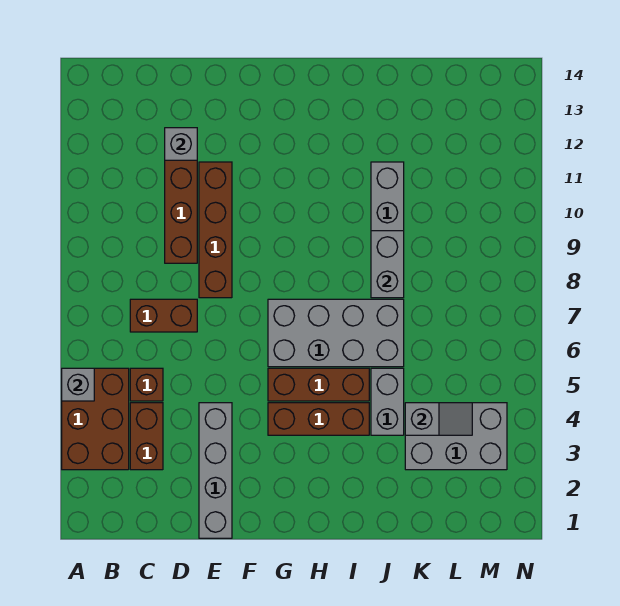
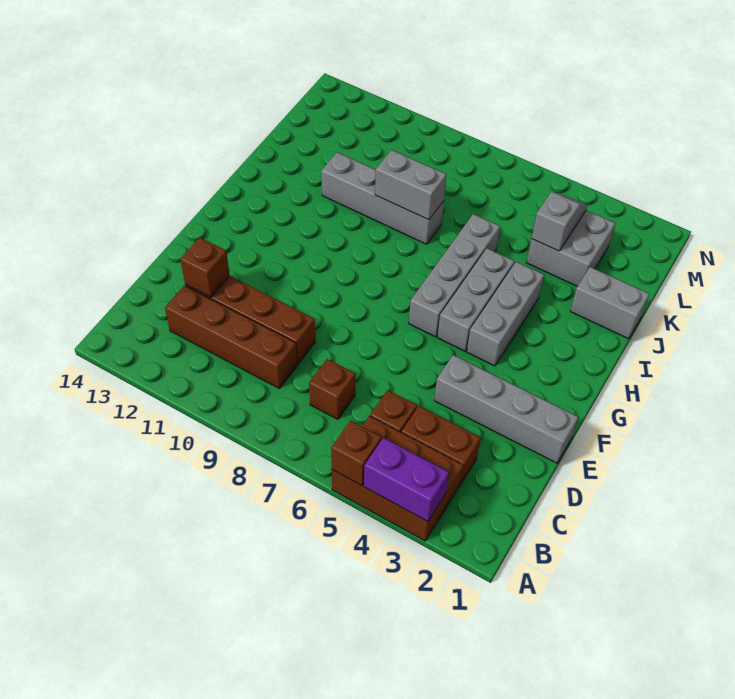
none -> purple 1x2 brick [364,438,449,521]
grey 1x1 brick [62,368,94,401] -> brown 1x1 brick [331,420,382,486]
brown 1x2 brick [130,299,197,332] -> brown 1x1 brick [309,359,356,419]
grey 1x1 brick [165,128,197,160] -> brown 1x1 brick [180,237,230,297]
brown 1x4 brick [199,162,232,298] -> brown 1x4 brick moved to [165,286,297,389]
brown 1x3 brick [268,403,369,435] -> grey 1x3 brick [467,262,544,366]
brown 1x3 brick [268,368,369,401] -> grey 1x3 brick [437,248,514,351]
grey 2x4 brick [268,299,404,367] -> grey 1x4 brick [409,214,500,337]
grey 1x2 brick [371,368,404,435] -> grey 1x2 brick moved to [570,267,649,339]
grey 2x3 brick [405,403,507,470] -> grey 2x2 brick [526,210,615,286]

